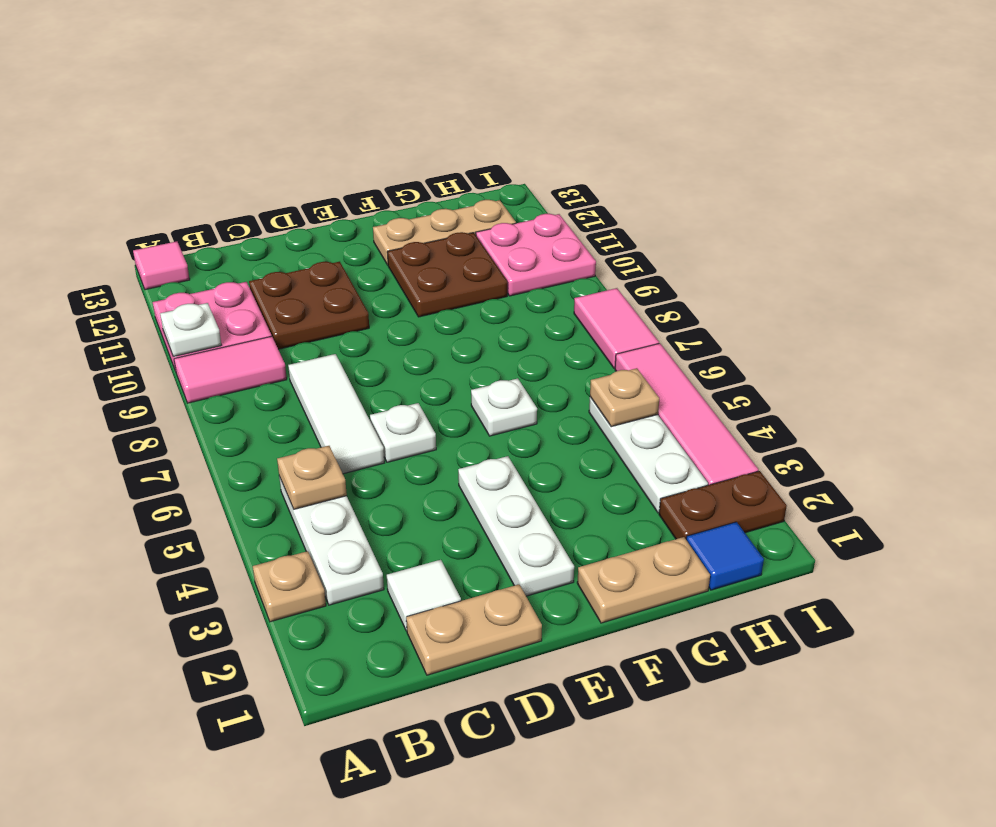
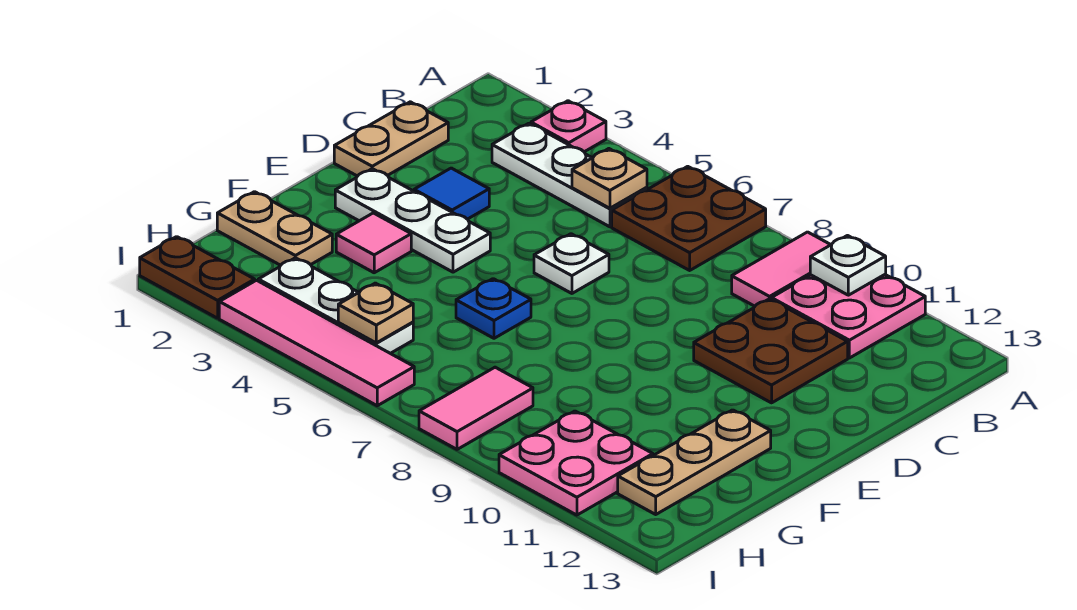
tan 1x1 plate [253,551,326,622] -> pink 1x1 plate [531,101,606,152]
pink 1x1 tile [133,241,190,290] -> pink 1x1 tile moved to [336,213,411,273]
white 1x1 tile [387,560,461,631] -> none
white 1x3 tile [288,354,384,474] -> none
tan 1x2 plate [577,537,710,623] -> tan 1x2 plate turned to [217,192,332,265]
white 1x1 plate [471,378,537,436] -> blue 1x1 plate [456,279,531,338]
brown 2x2 plate [387,232,507,317] -> brown 2x2 plate moved to [612,166,766,270]
blue 1x1 tile [686,522,764,590] -> blue 1x1 tile moved to [414,168,489,219]
brown 1x2 plate [659,471,787,539] -> brown 1x2 plate turned to [140,237,255,318]
pink 1x2 tile [574,288,659,368] -> pink 1x2 tile turned to [419,367,533,449]

